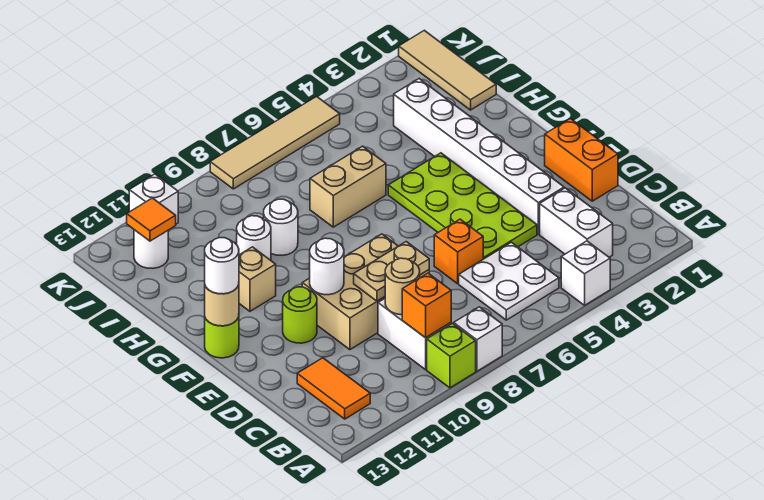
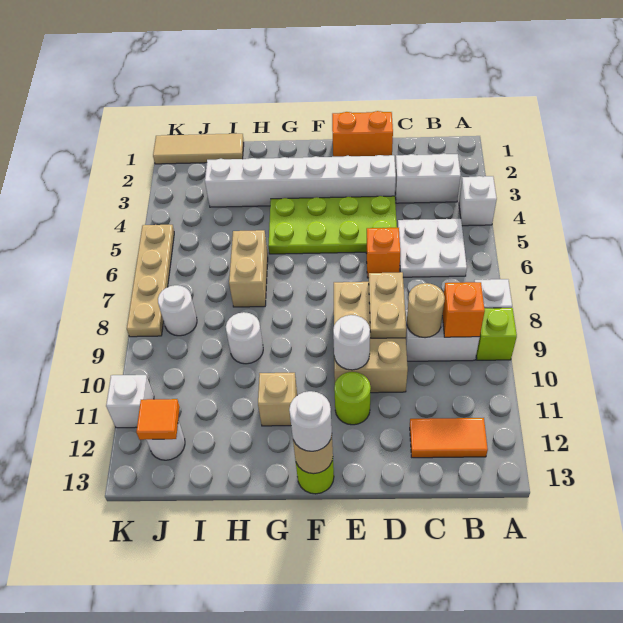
white 1x1 round brick [237,216,271,260] -> white 1x1 round brick moved to [158,285,197,336]
tan 1x4 tile [210,96,340,189] -> tan 1x4 plate [127,225,174,337]

